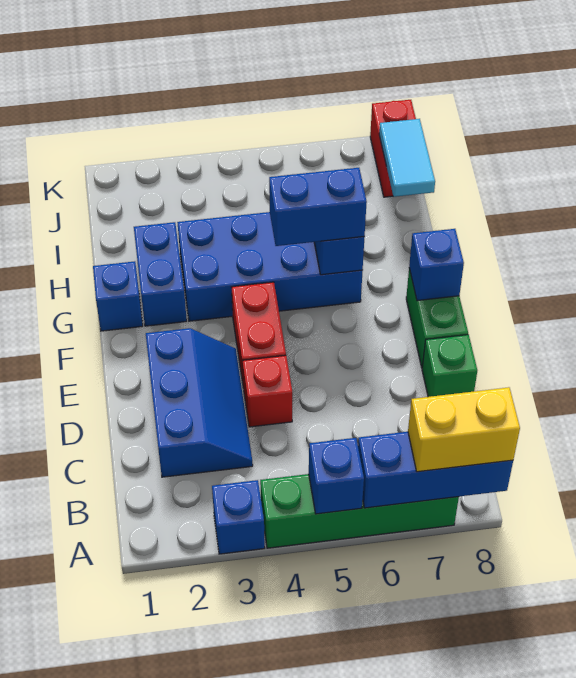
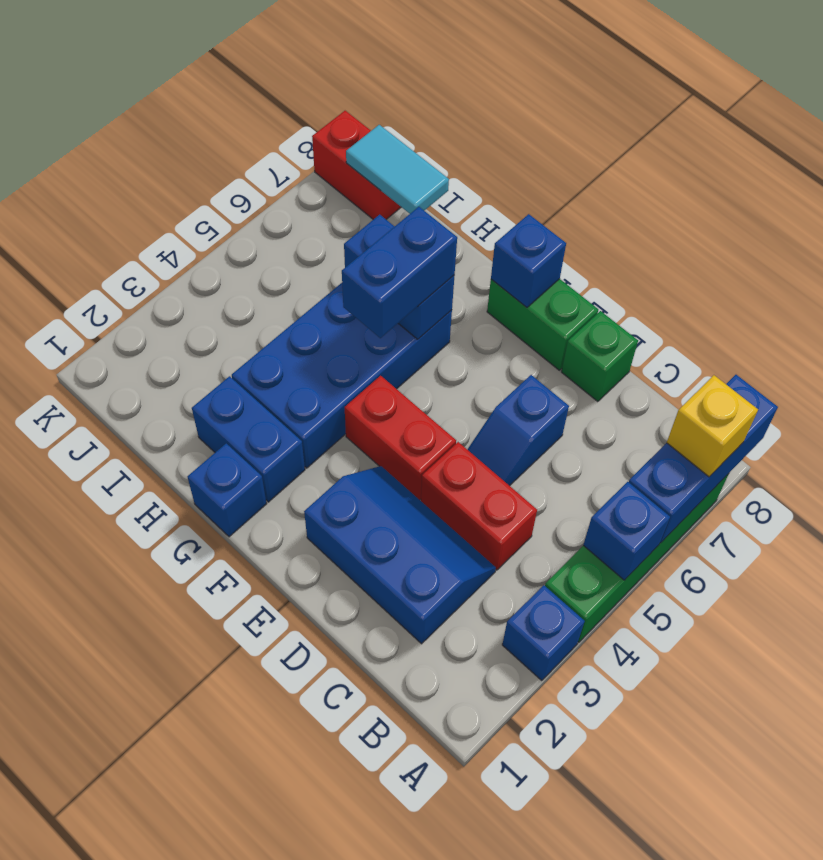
yellow 1x2 brick [408,387,520,472] -> yellow 1x1 brick [667,375,758,477]
red 1x1 brick [242,355,292,427] -> red 1x2 brick [421,442,537,570]
none -> blue 1x2 slope [467,375,569,486]

